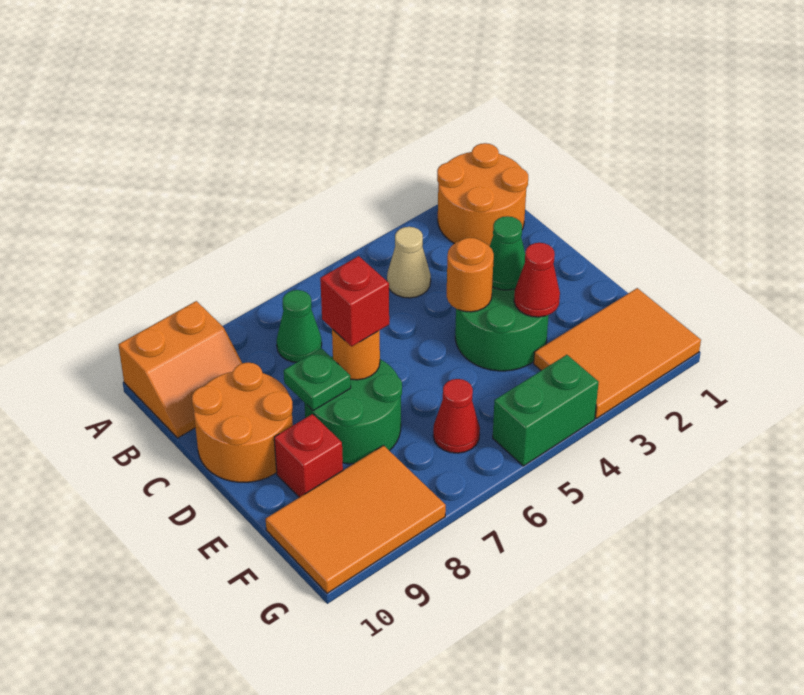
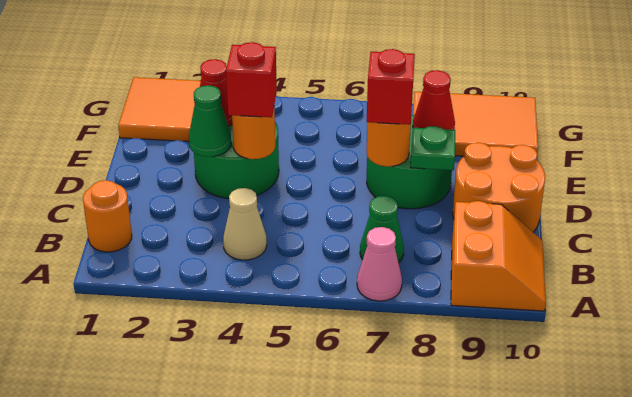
orange 2x2 round brick [437,143,528,246] -> orange 1x1 round brick [83,180,132,252]
none -> pink 1x1 cone [357,227,402,301]
orange 2x2 slope [118,301,242,438] -> orange 2x2 slope turned to [451,201,546,311]
red 1x1 brick [274,414,343,497] -> red 1x1 brick moved to [226,42,277,117]
red 1x1 cone [433,379,480,453] -> red 1x1 cone moved to [413,70,455,130]
green 1x2 brick [493,355,599,466] -> none

